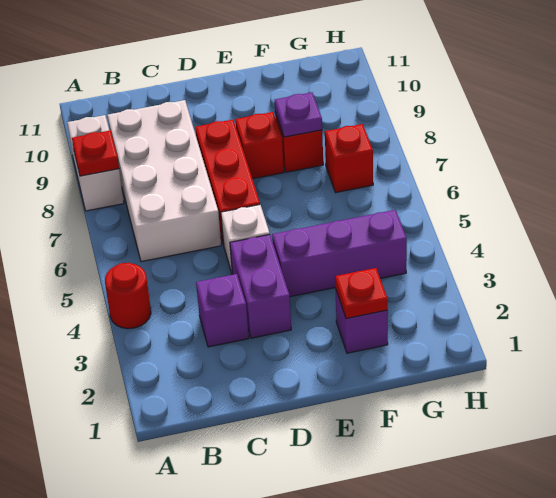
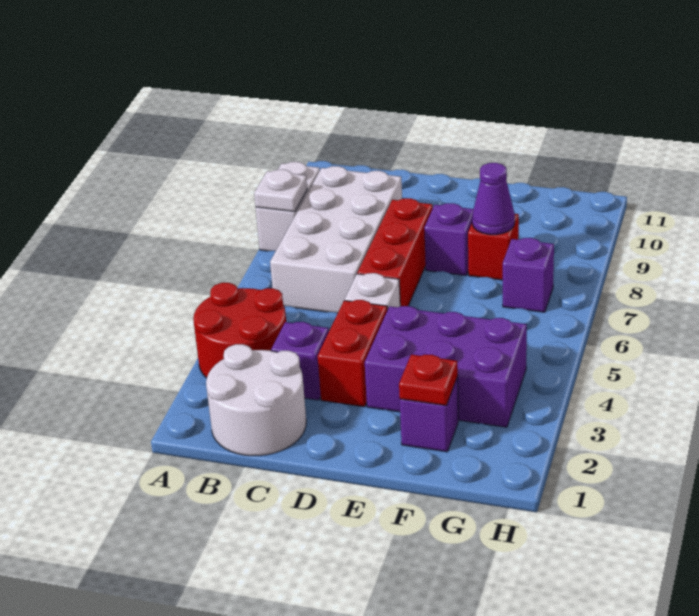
red 1x1 round brick [105,263,151,329] -> red 2x2 round brick [193,283,286,378]
red 1x1 plate [72,130,119,176] -> white 1x1 plate [254,169,307,212]
none -> white 2x2 round brick [206,344,306,456]
purple 1x2 brick [230,235,291,338] -> red 1x2 brick [318,300,387,407]
purple 1x3 brick [272,210,407,297] -> purple 2x3 brick [365,306,527,427]
red 1x1 brick [235,112,284,179] -> purple 1x1 brick [424,203,473,275]
purple 1x1 plate [275,92,322,137] -> purple 1x1 cone [472,163,515,235]
red 1x1 brick [325,124,373,193] -> purple 1x1 brick [503,238,554,312]

